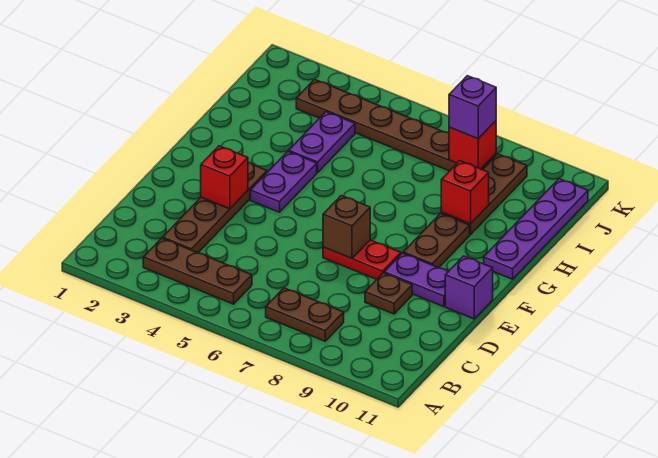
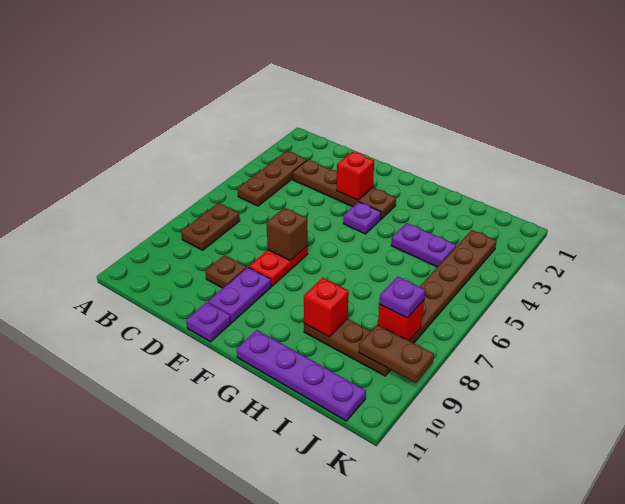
purple 1x1 brick [445,256,493,319] -> purple 1x1 plate [186,302,231,342]
purple 1x2 plate [250,151,317,212] -> purple 1x1 plate [343,202,381,234]
brown 1x2 plate [403,213,470,268] -> brown 1x2 plate moved to [359,325,434,383]
purple 1x1 brick [449,76,496,139] -> purple 1x1 plate [379,277,425,318]

